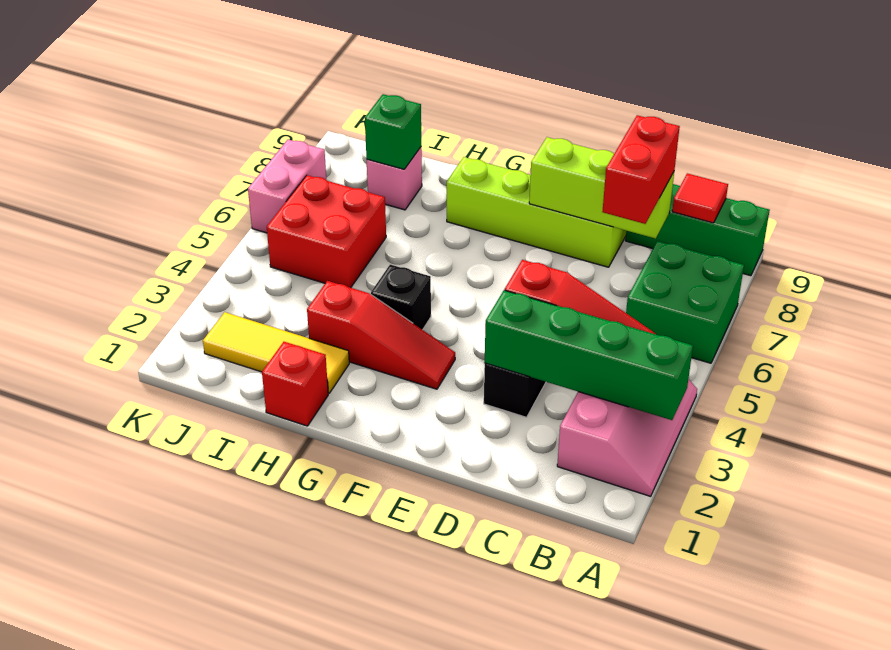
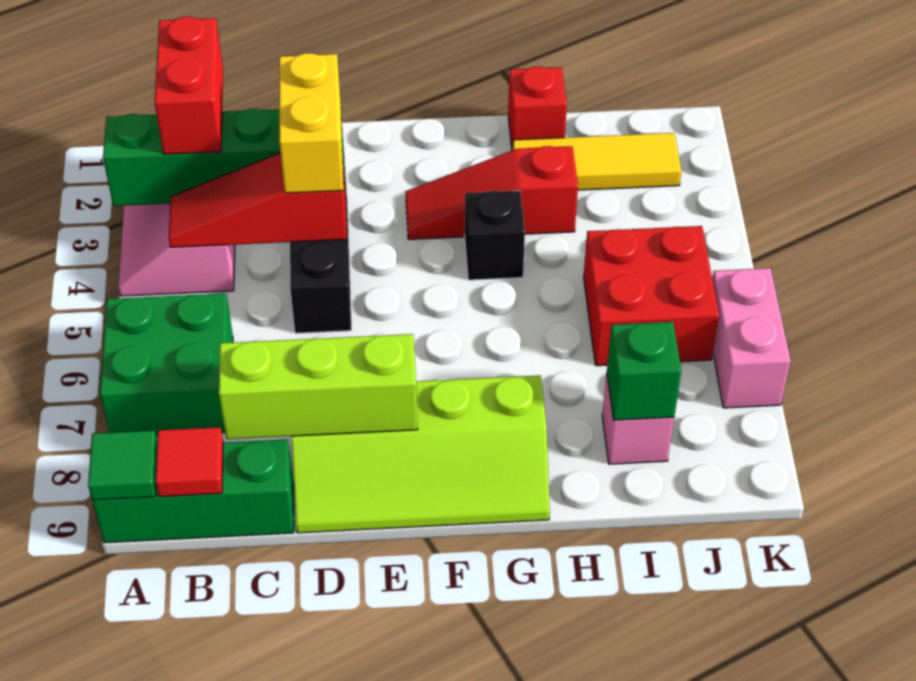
none -> green 1x1 tile [88,431,157,500]
red 1x2 brick [602,115,680,224] -> red 1x2 brick moved to [155,17,223,154]
none -> yellow 1x2 brick [279,53,343,193]

